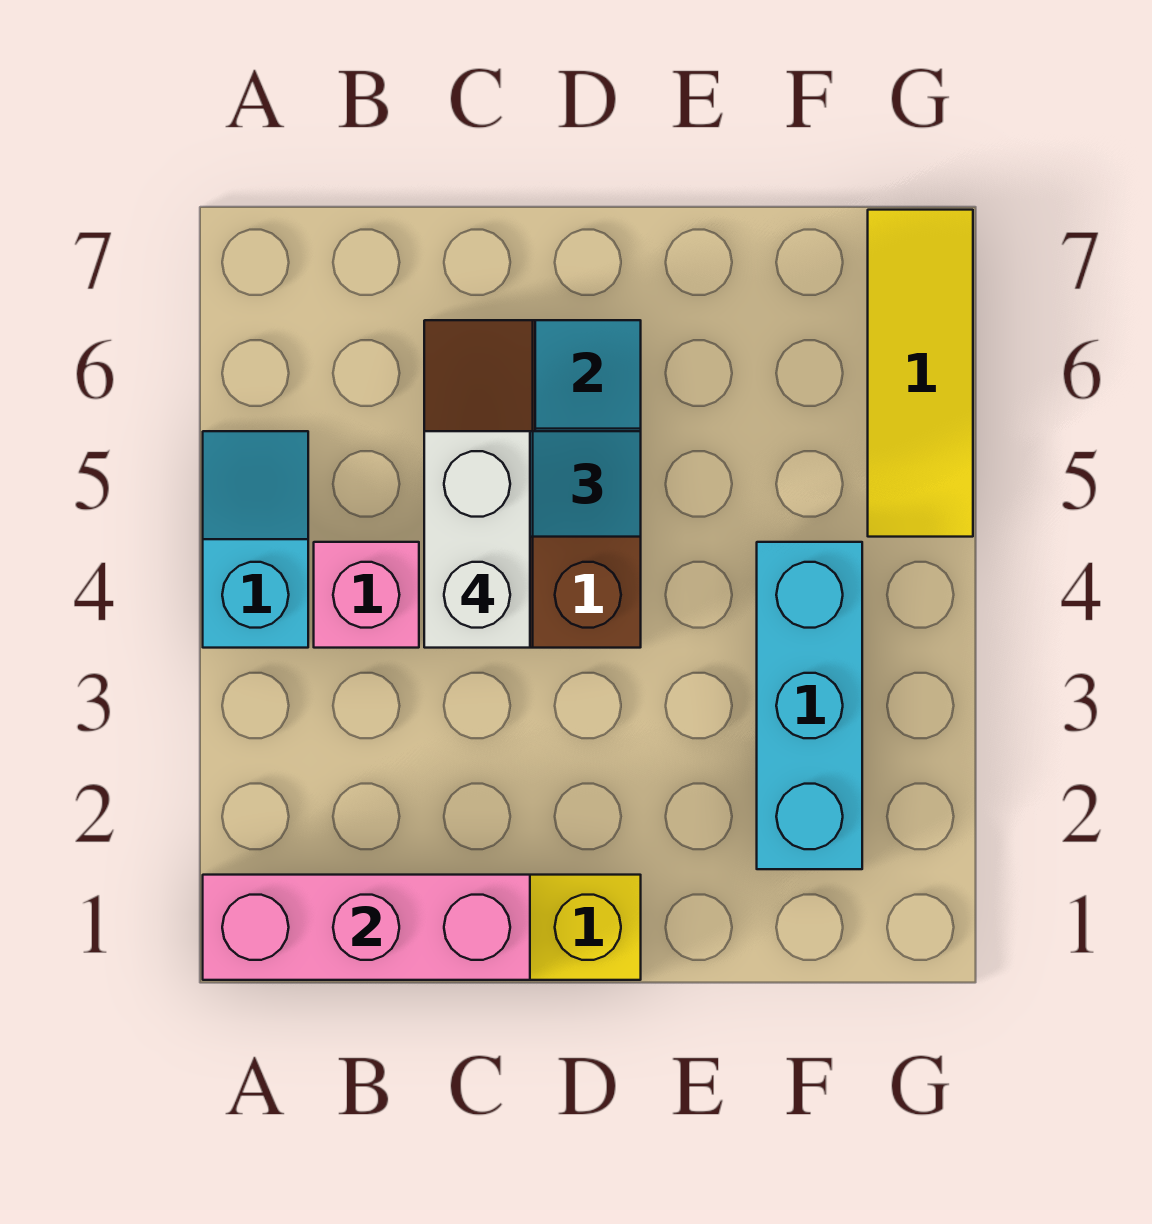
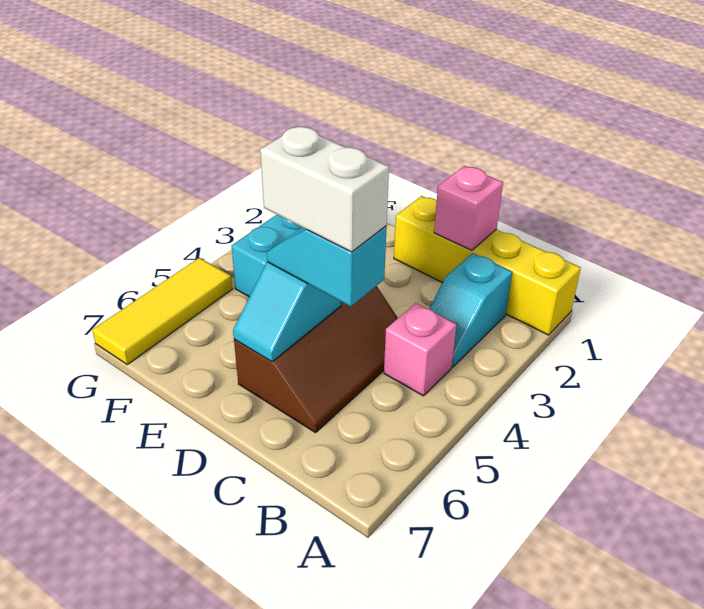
pink 1x3 brick [203,875,530,980] -> pink 1x1 brick [434,166,503,250]
cyan 1x2 slope [203,431,308,648] -> cyan 1x2 slope moved to [429,253,512,367]
white 1x2 brick [424,431,530,648] -> white 1x2 brick turned to [260,127,389,252]

